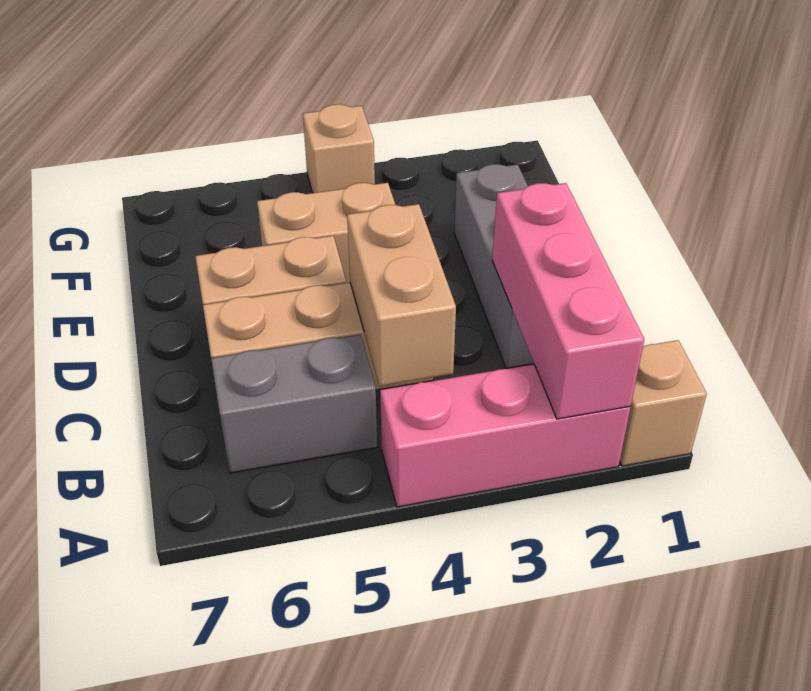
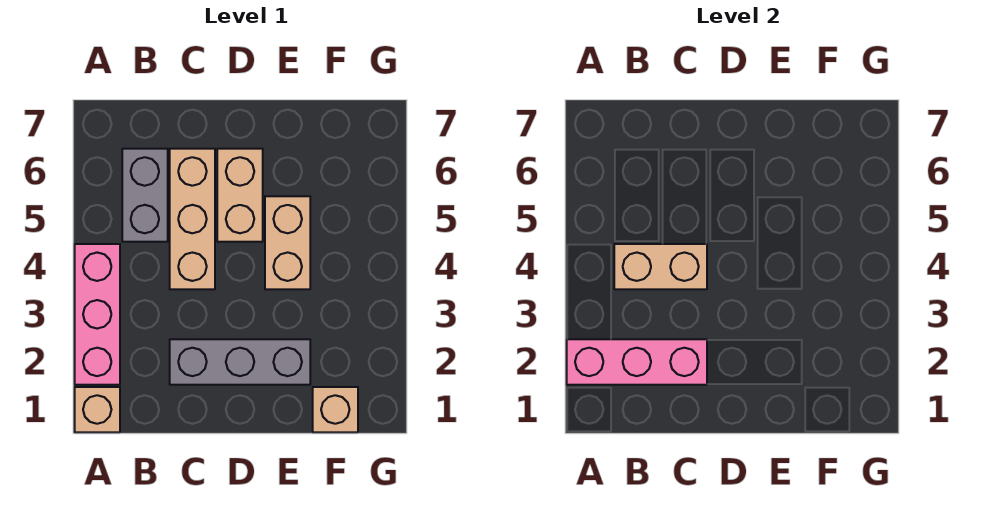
tan 1x1 brick [303,104,375,193] -> tan 1x1 brick moved to [313,387,358,432]

